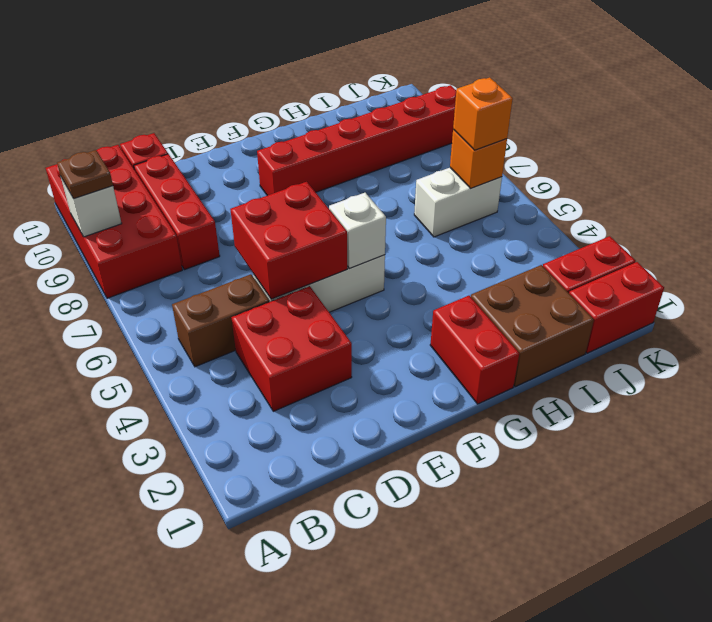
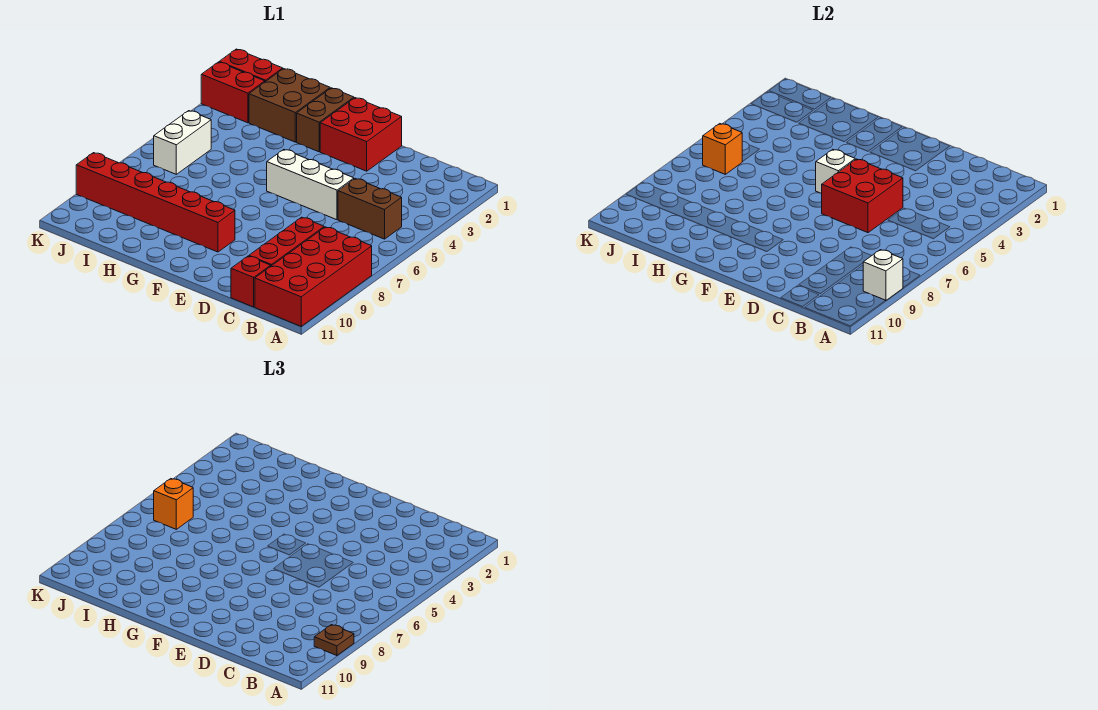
red 2x2 brick [231,286,352,411] -> red 2x2 brick moved to [320,98,402,171]
red 1x2 brick [430,296,519,404] -> brown 1x2 brick [297,88,354,152]
white 1x2 brick [414,168,502,237] -> white 1x2 brick turned to [154,111,211,174]

